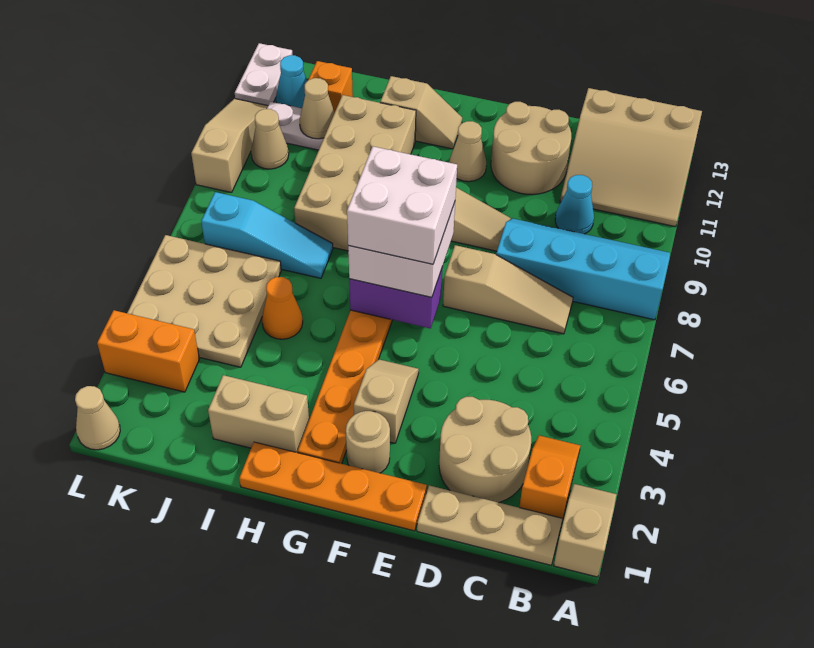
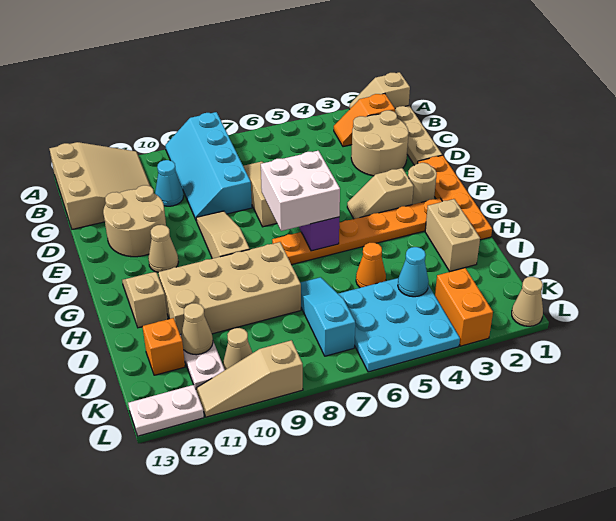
white 2x2 brick [347,146,457,264] -> none
tan 3x3 plate [127,235,281,367] -> cyan 3x3 plate [338,278,460,372]
cyan 1x1 cone [276,55,307,108] -> cyan 1x1 cone moved to [398,247,429,297]

